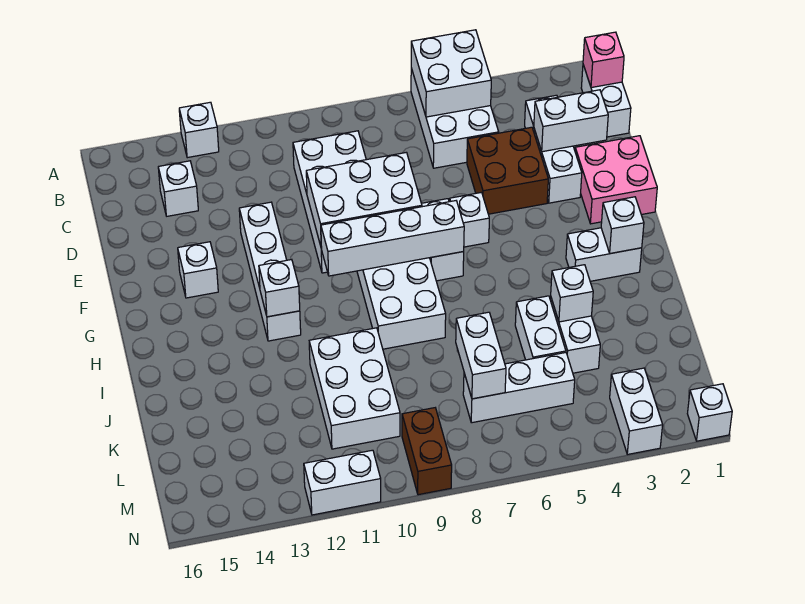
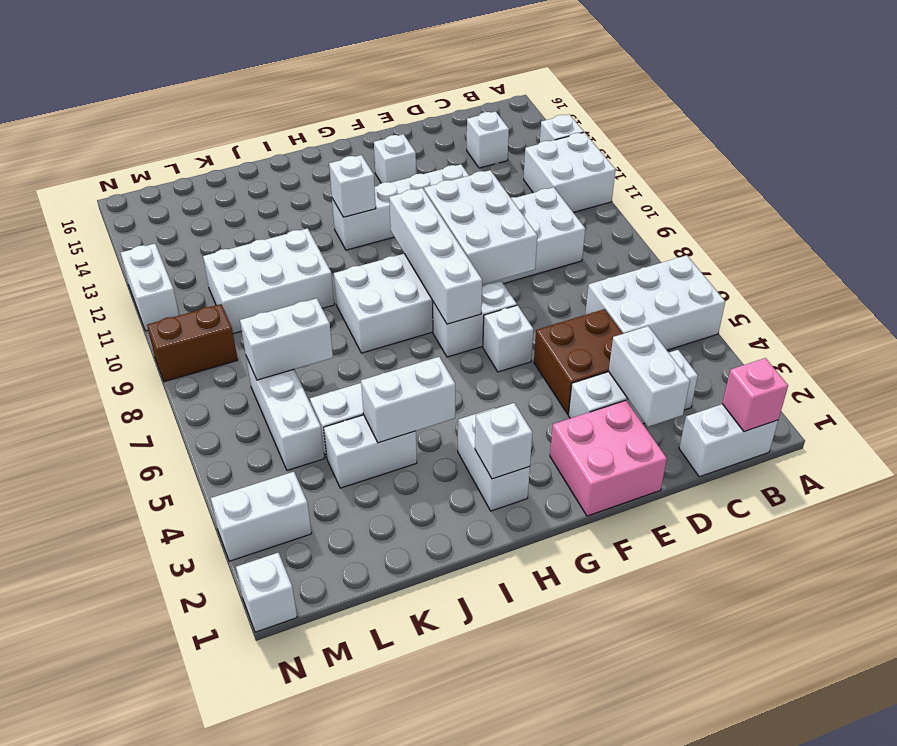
white 2x2 brick [411,30,491,117] -> white 2x2 brick moved to [524,132,615,212]
white 1x1 brick [551,265,593,322] -> white 1x2 brick [361,357,455,443]

